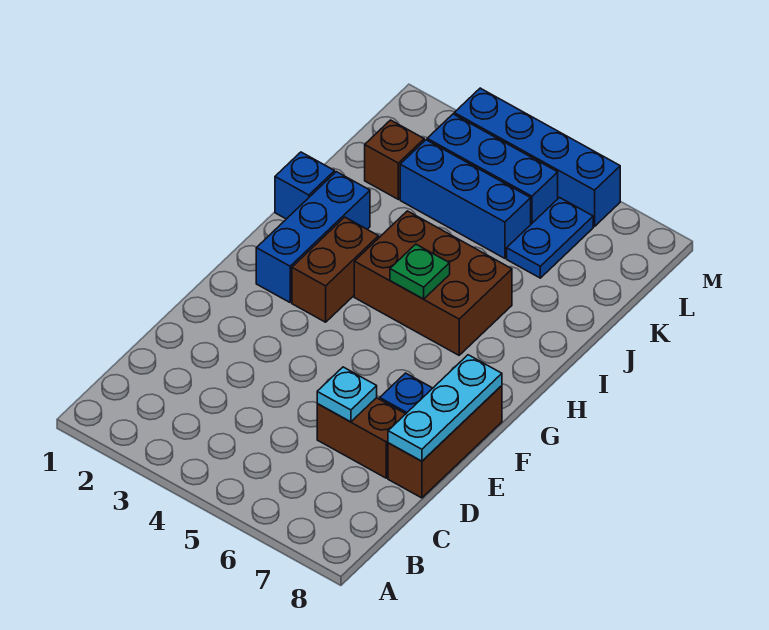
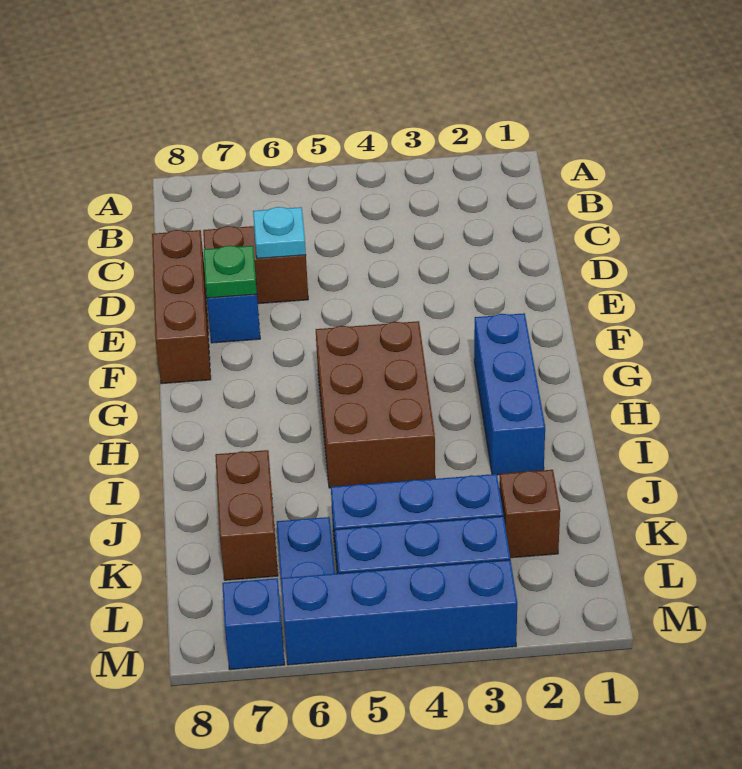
cyan 1x3 plate [388,355,502,461] -> none
brown 1x2 brick [292,217,379,322] -> brown 1x2 brick moved to [215,450,278,580]
brown 2x3 brick [354,211,512,355] -> brown 2x3 brick turned to [316,321,435,488]
green 1x1 plate [390,244,450,299] -> green 1x1 plate moved to [204,246,257,298]
blue 1x1 brick [275,152,335,219] -> blue 1x1 brick moved to [222,578,285,670]

